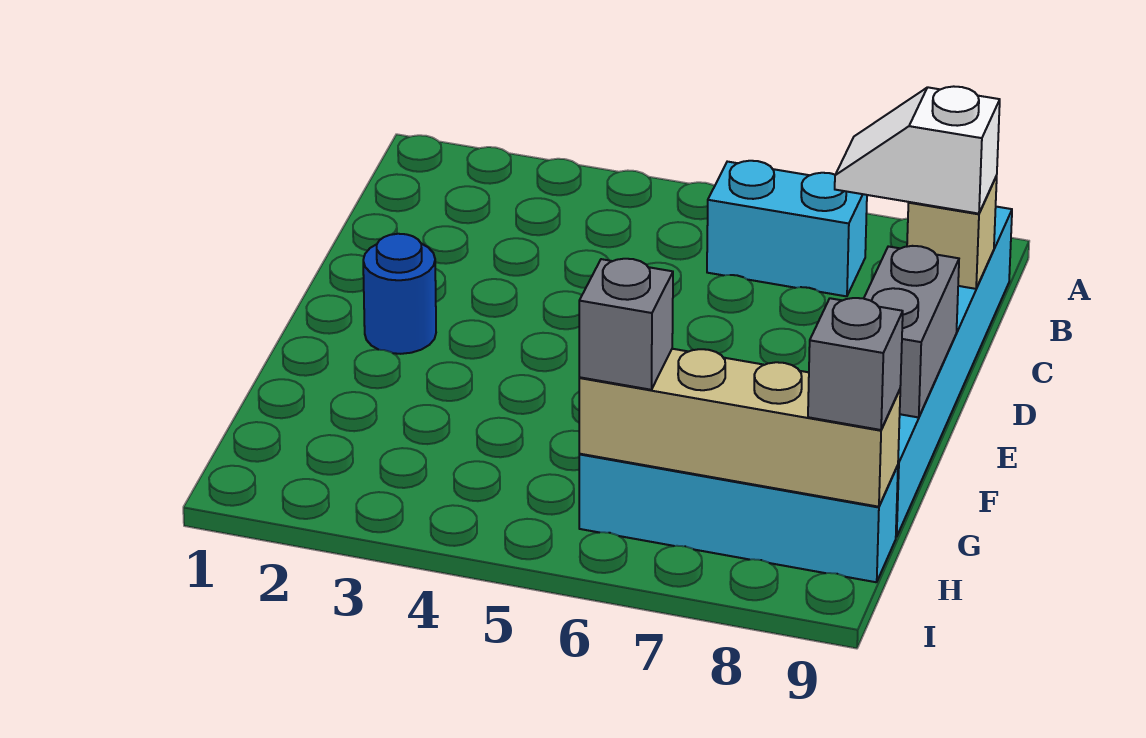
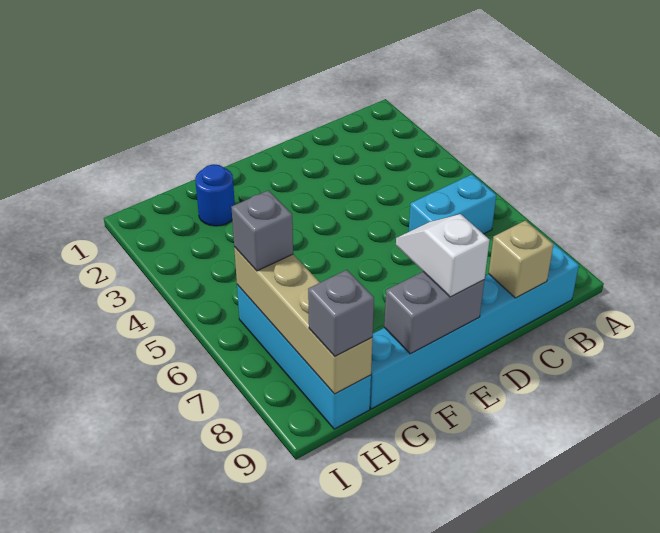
cyan 1x2 brick [707,161,867,296] -> cyan 1x2 brick turned to [409,174,496,234]
white 1x2 slope [835,86,1000,214] -> white 1x2 slope moved to [396,214,490,297]
blue 1x1 round brick [363,234,436,354] -> blue 1x1 round brick moved to [195,164,235,226]

